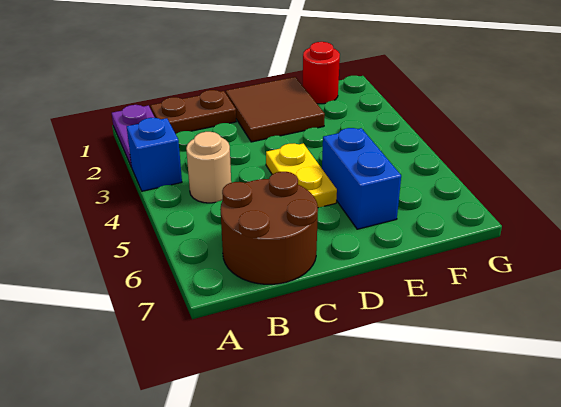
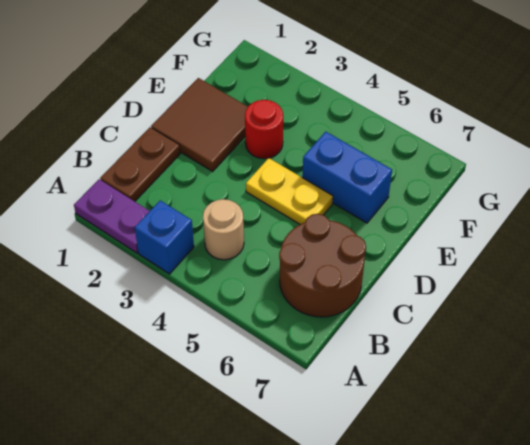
red 1x1 round brick [303,42,340,104] -> red 1x1 round brick moved to [245,100,283,159]

